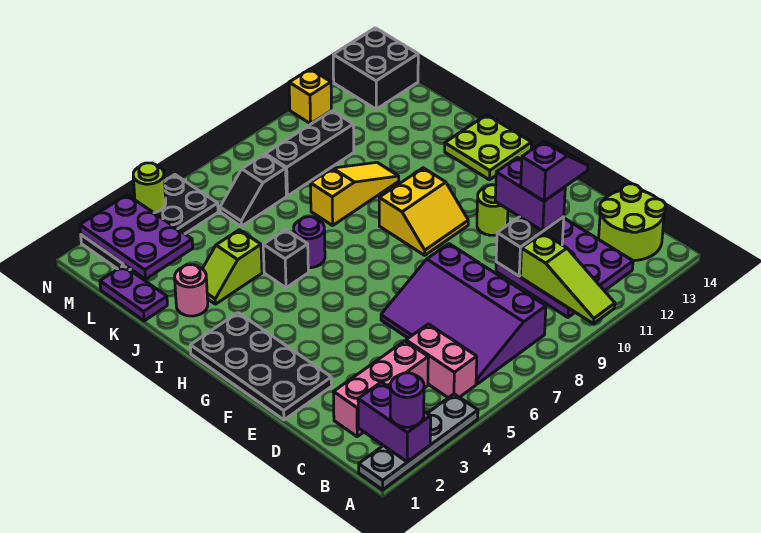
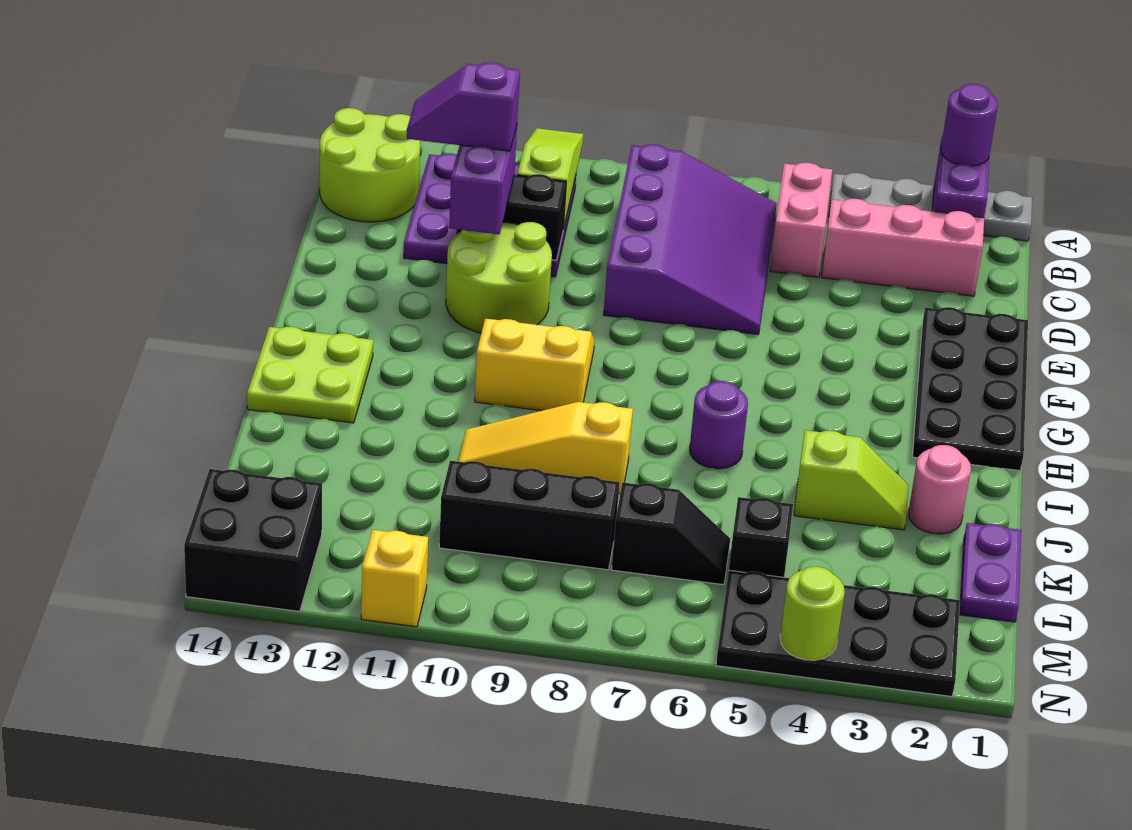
lime 1x1 round brick [477,185,508,235] -> lime 2x2 round brick [446,222,552,333]
black 1x1 brick [263,229,308,288] -> black 1x1 brick moved to [729,497,793,577]
purple 2x3 plate [80,195,193,279] -> none

